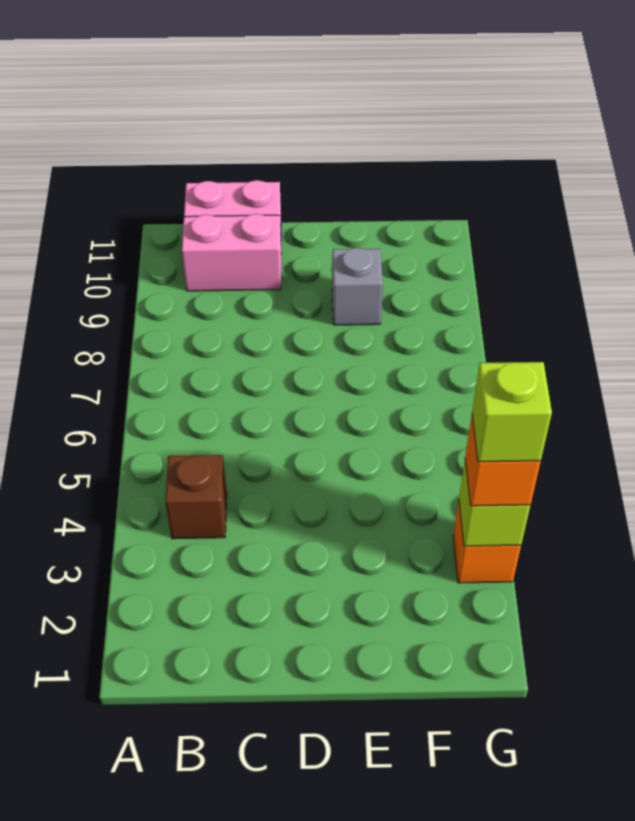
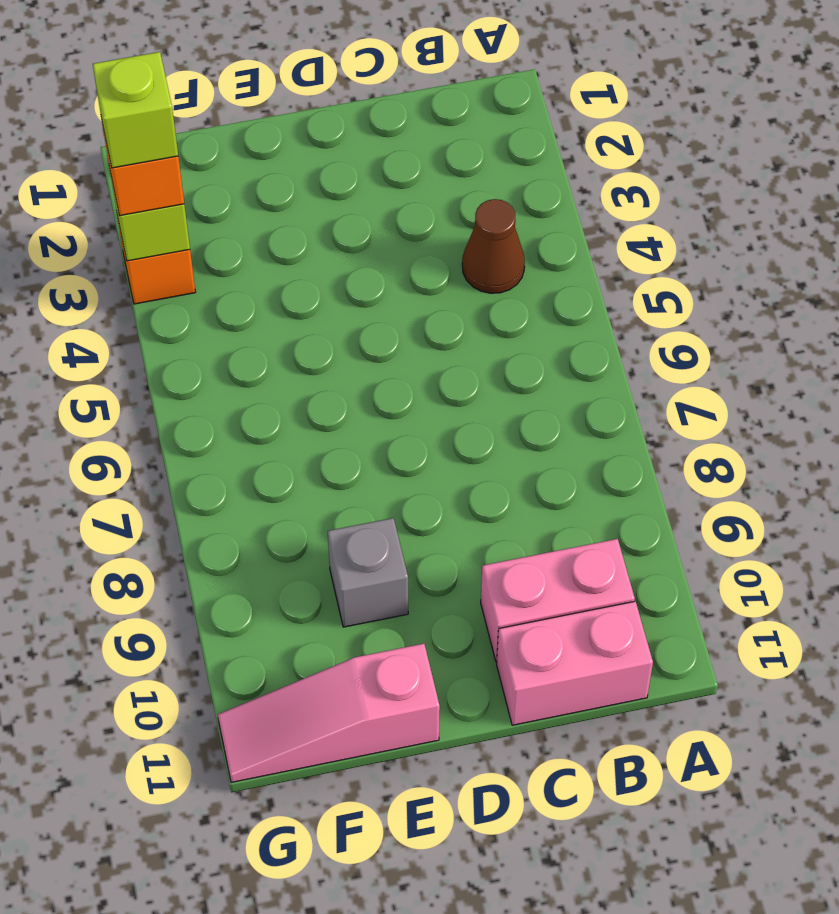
brown 1x1 brick [165,455,227,539] -> brown 1x1 cone [462,199,525,293]
none -> pink 1x3 slope [218,644,440,782]

